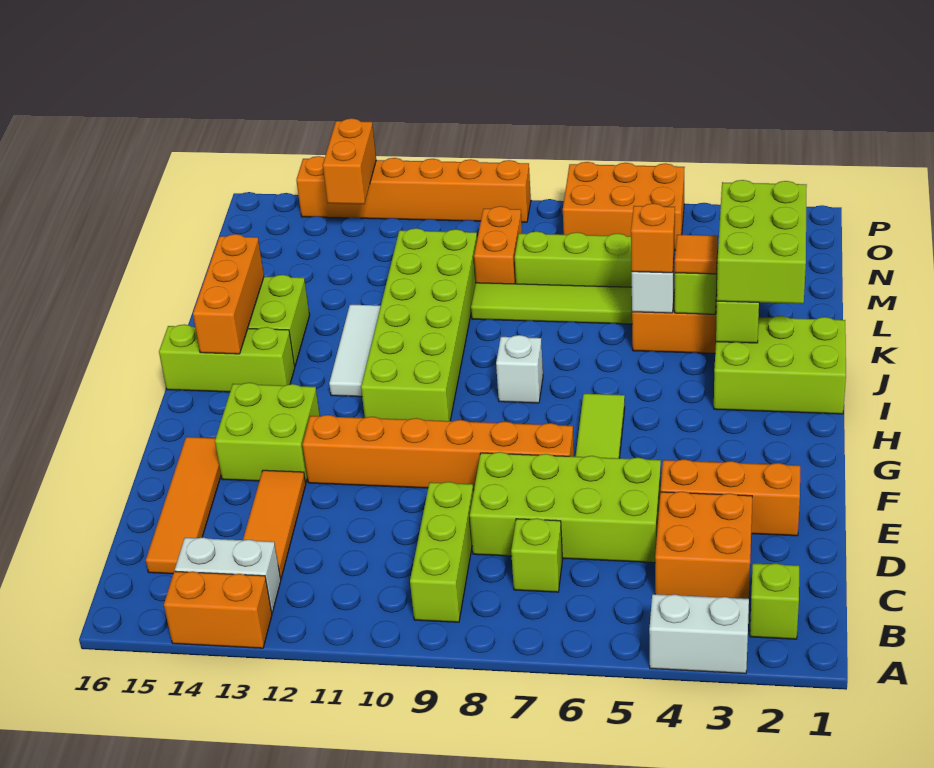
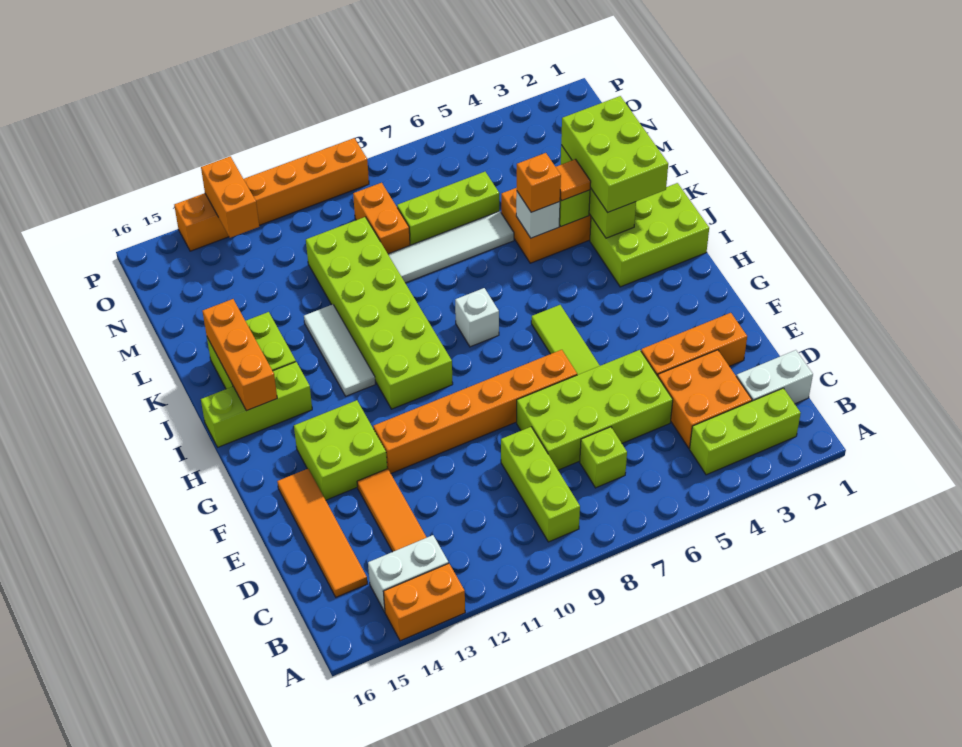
white 1x2 brick [649,594,749,674] -> white 1x2 brick moved to [736,350,813,404]
lime 1x1 brick [750,563,799,639] -> lime 1x3 brick [690,388,801,475]
lime 1x4 tile [471,283,632,324] -> white 1x4 tile [388,211,514,283]
orange 2x3 brick [563,162,685,250] -> none

